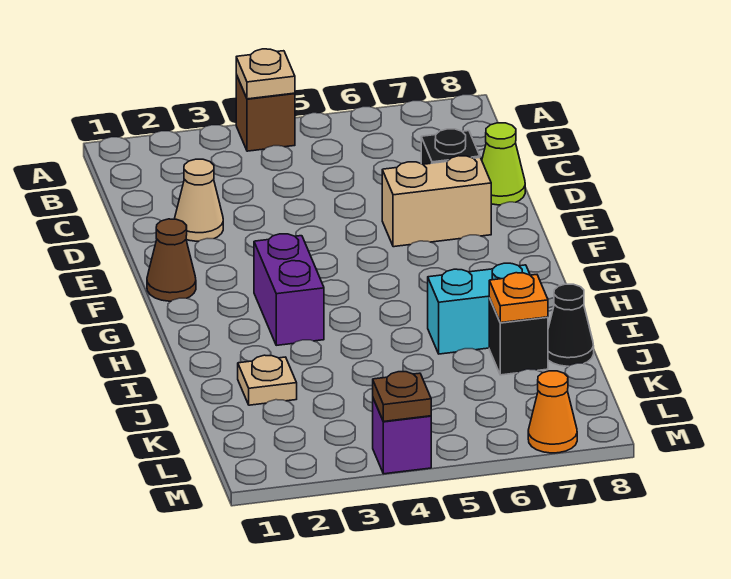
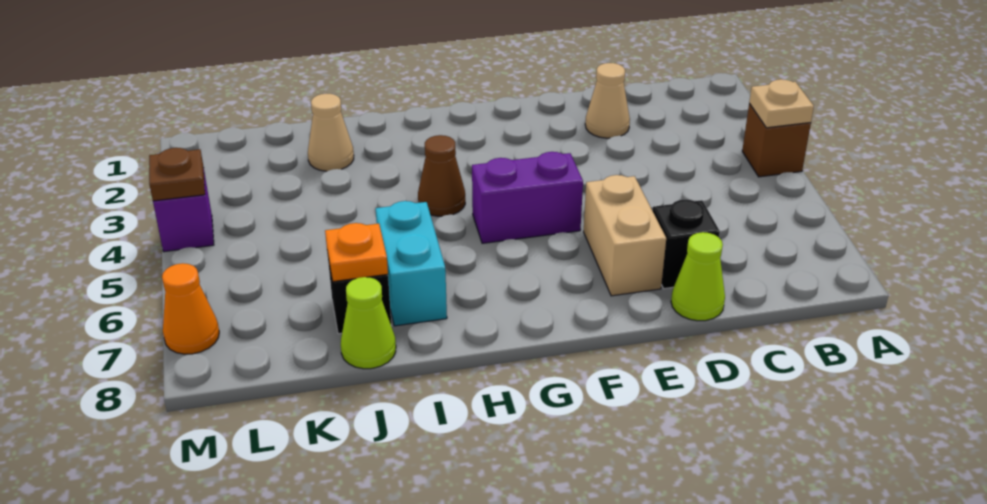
brown 1x1 cone [147,219,196,301] -> brown 1x1 cone moved to [418,135,465,216]
purple 1x2 brick [254,234,324,345] -> purple 1x2 brick moved to [472,152,583,243]
tan 1x1 plate [238,355,297,405] -> tan 1x1 cone [308,94,354,171]
black 1x1 cone [548,284,594,366] -> lime 1x1 cone [341,277,396,369]

